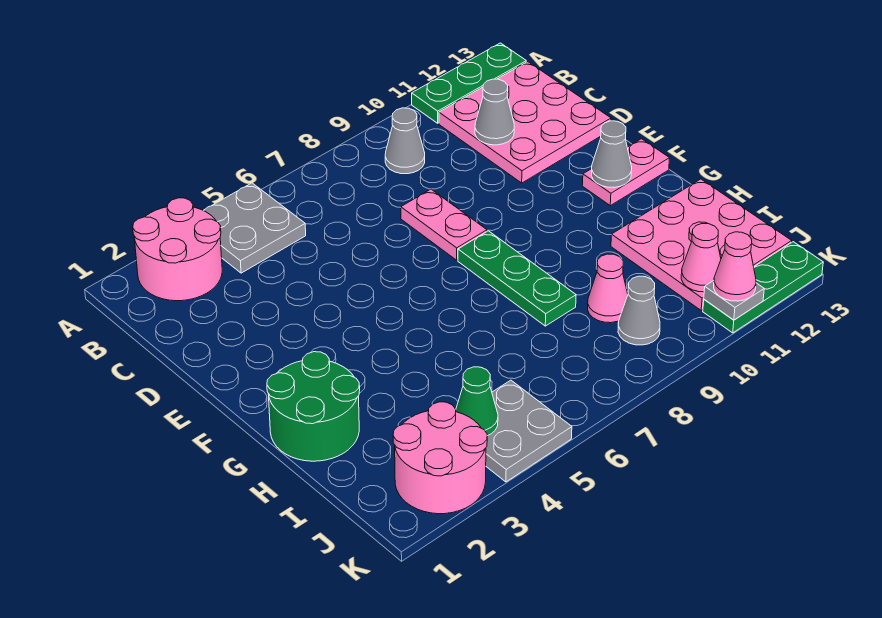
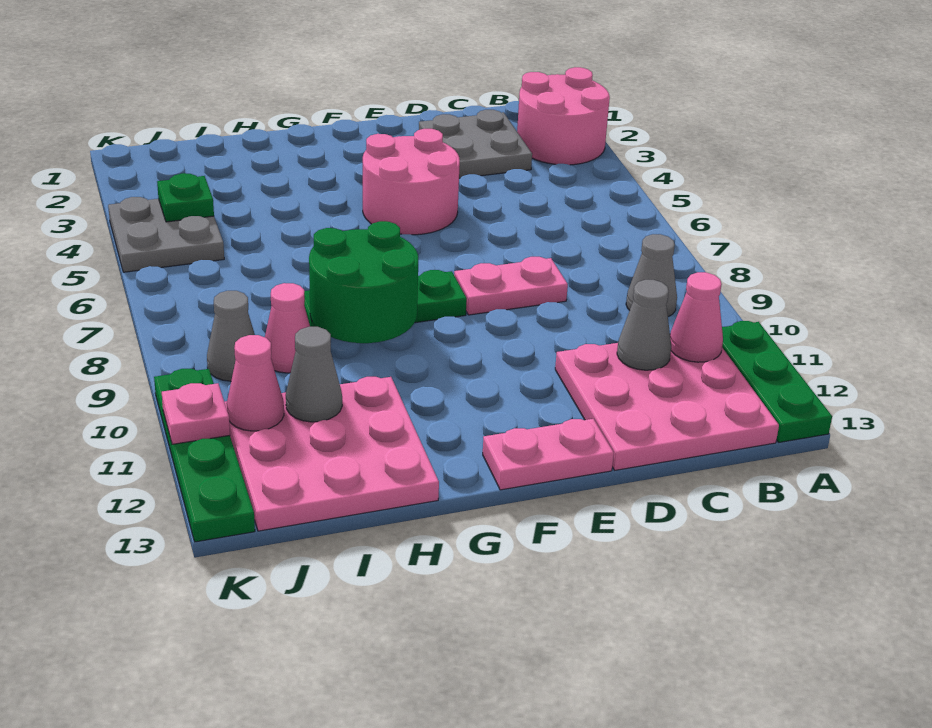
grey 2x2 plate [203,183,306,273] -> grey 2x2 plate moved to [419,110,532,178]
pink 1x2 plate [582,139,670,206] -> pink 1x2 plate turned to [483,419,614,490]
grey 1x1 cone [591,121,632,187] -> grey 1x1 cone moved to [286,327,342,422]
green 2x2 round brick [267,352,360,461] -> green 2x2 round brick moved to [309,221,418,343]
pink 2x2 round brick [393,402,487,514] -> pink 2x2 round brick moved to [363,129,460,235]
green 1x1 cone [456,367,498,436] -> green 1x1 plate [157,173,214,222]
green 1x3 plate [703,242,823,333] -> green 1x4 plate [154,369,255,542]
grey 1x1 plate [704,281,764,320] -> pink 1x1 plate [162,383,230,444]
pink 1x1 cone [714,232,756,301] -> pink 1x1 cone moved to [670,272,723,362]

